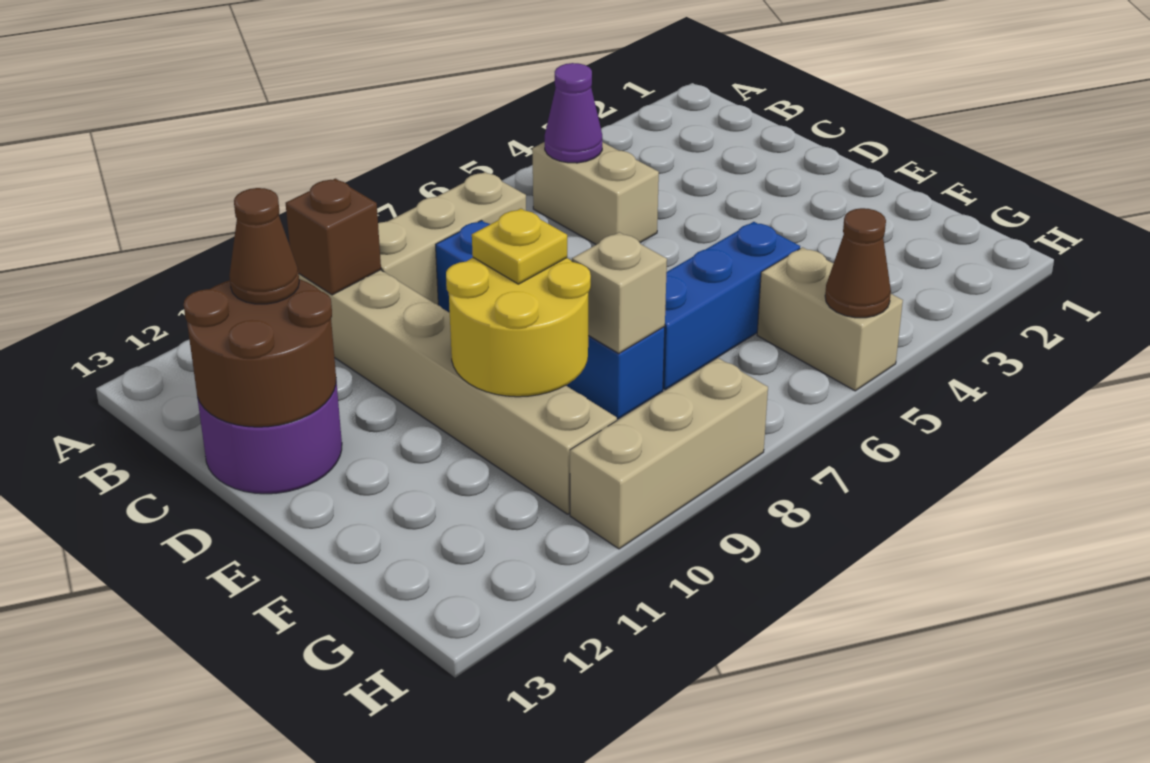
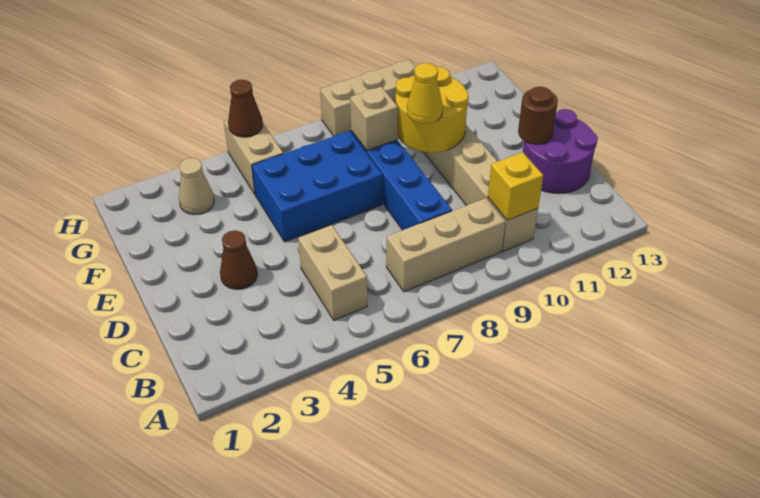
purple 1x1 cone [545,63,602,163] -> none
brown 1x1 brick [286,179,381,295] -> yellow 1x1 brick [488,152,543,220]
brown 2x2 round brick [184,279,336,427] -> brown 1x1 round brick [518,86,558,144]
brown 1x1 cone [229,188,299,304] -> brown 1x1 cone moved to [220,230,257,289]
yellow 1x1 plate [472,209,567,284] -> yellow 1x1 cone [407,63,443,124]
blue 1x3 brick [663,222,800,390] -> blue 2x3 brick [252,131,382,242]
none -> tan 1x1 cone [179,158,214,215]

